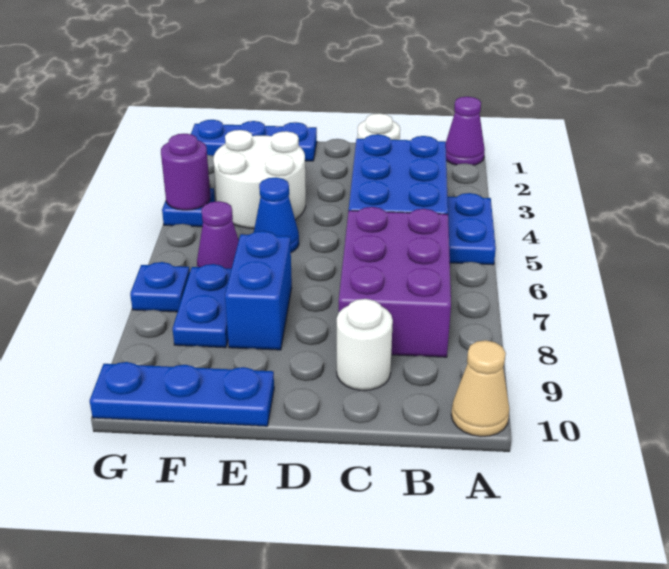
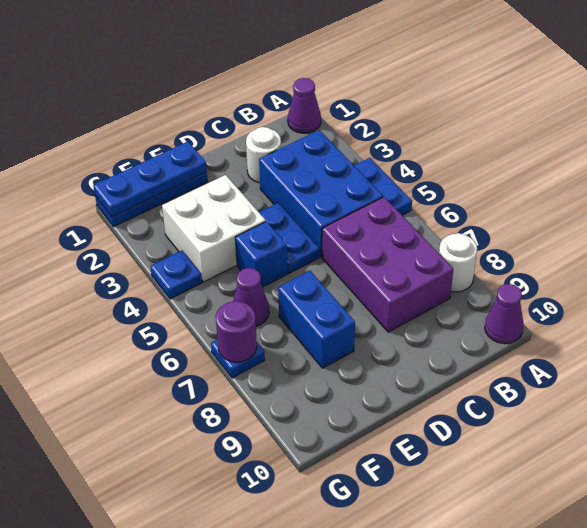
tan 1x1 cone [451,340,509,436] -> purple 1x1 cone [485,284,524,344]
white 1x1 round brick [337,299,393,390] -> white 1x1 round brick moved to [439,233,477,292]
white 2x2 round brick [213,130,306,229] -> white 2x2 brick [162,175,266,282]
blue 1x1 cone [254,177,299,252] -> blue 1x1 brick [235,221,288,287]
blue 1x3 plate [90,362,274,426] -> blue 1x3 plate moved to [93,142,207,217]
blue 1x2 plate [173,264,232,348] -> blue 1x2 plate moved to [259,203,320,273]
purple 1x1 round brick [161,134,210,210] -> purple 1x1 round brick moved to [216,301,257,362]

